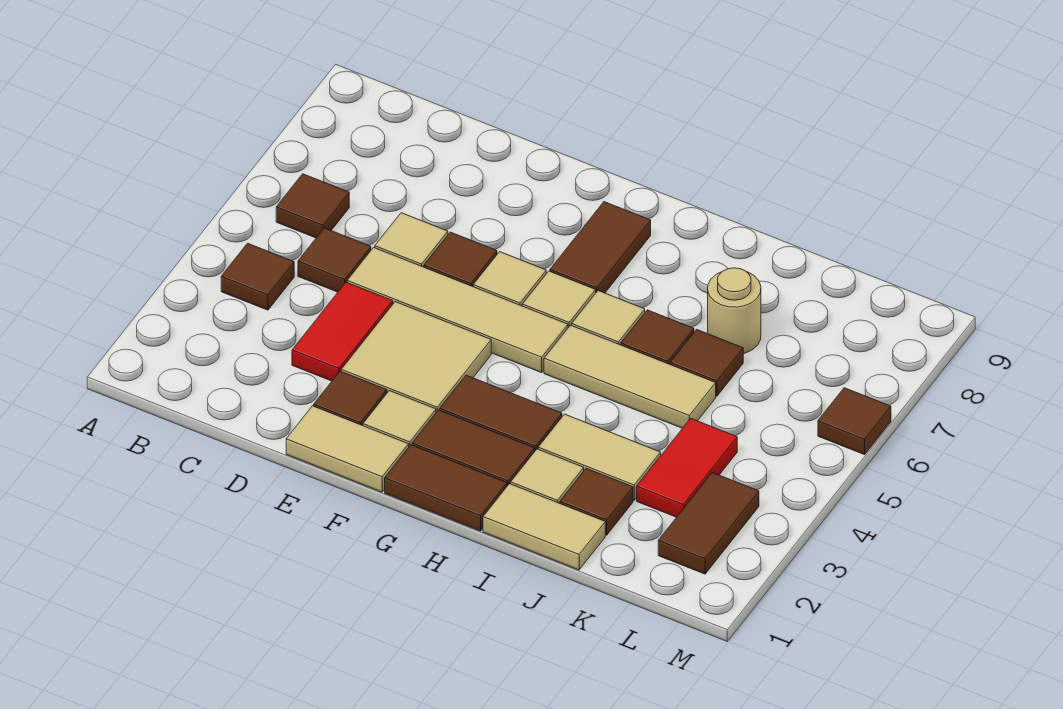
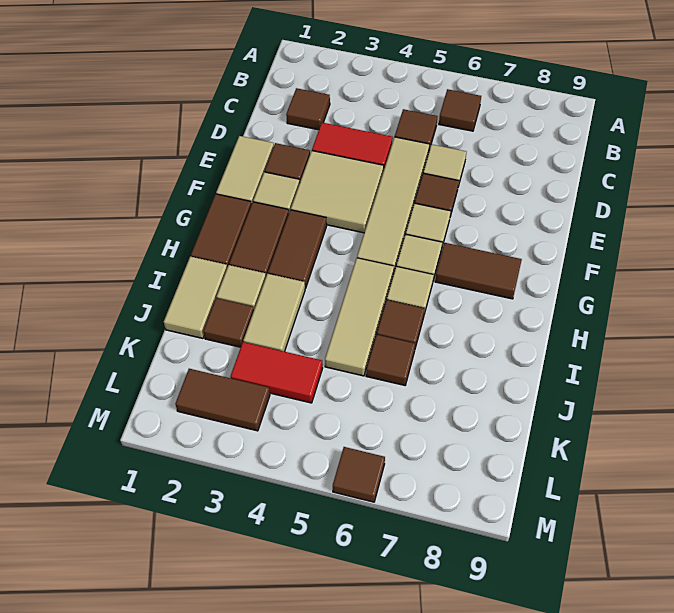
brown 1x1 tile [221,243,294,310] -> brown 1x1 tile moved to [286,88,330,130]
tan 1x1 round brick [708,268,761,353] -> none

